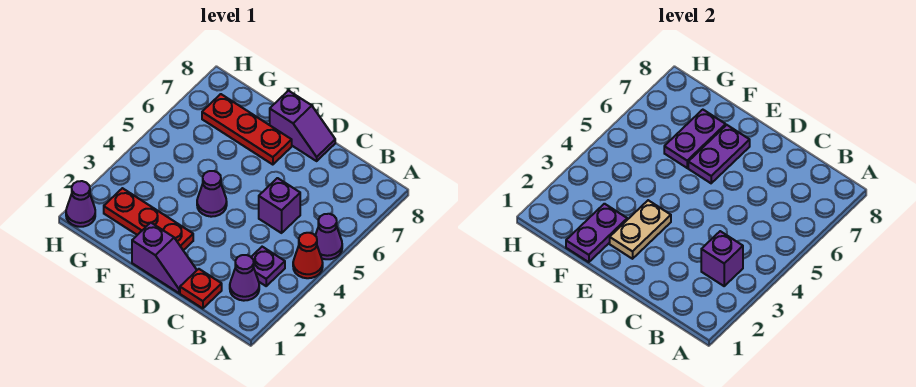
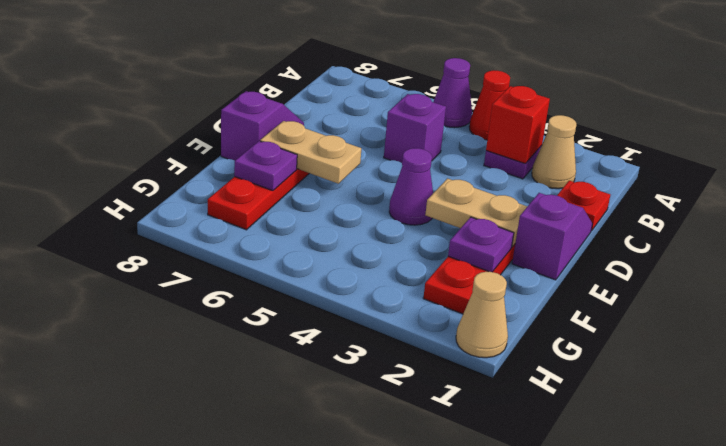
purple 1x1 cone [230,255,259,301] -> tan 1x1 cone [532,115,576,189]
purple 1x1 brick [701,231,743,286] -> red 1x1 brick [486,86,550,163]
purple 1x2 plate [688,125,750,183] -> tan 1x2 plate [260,121,361,184]
purple 1x2 plate [566,204,627,262] -> purple 1x1 plate [448,217,514,272]
purple 1x2 plate [664,110,726,168] -> purple 1x1 plate [234,141,297,191]
purple 1x1 cone [66,181,95,227] -> tan 1x1 cone [456,272,508,358]

